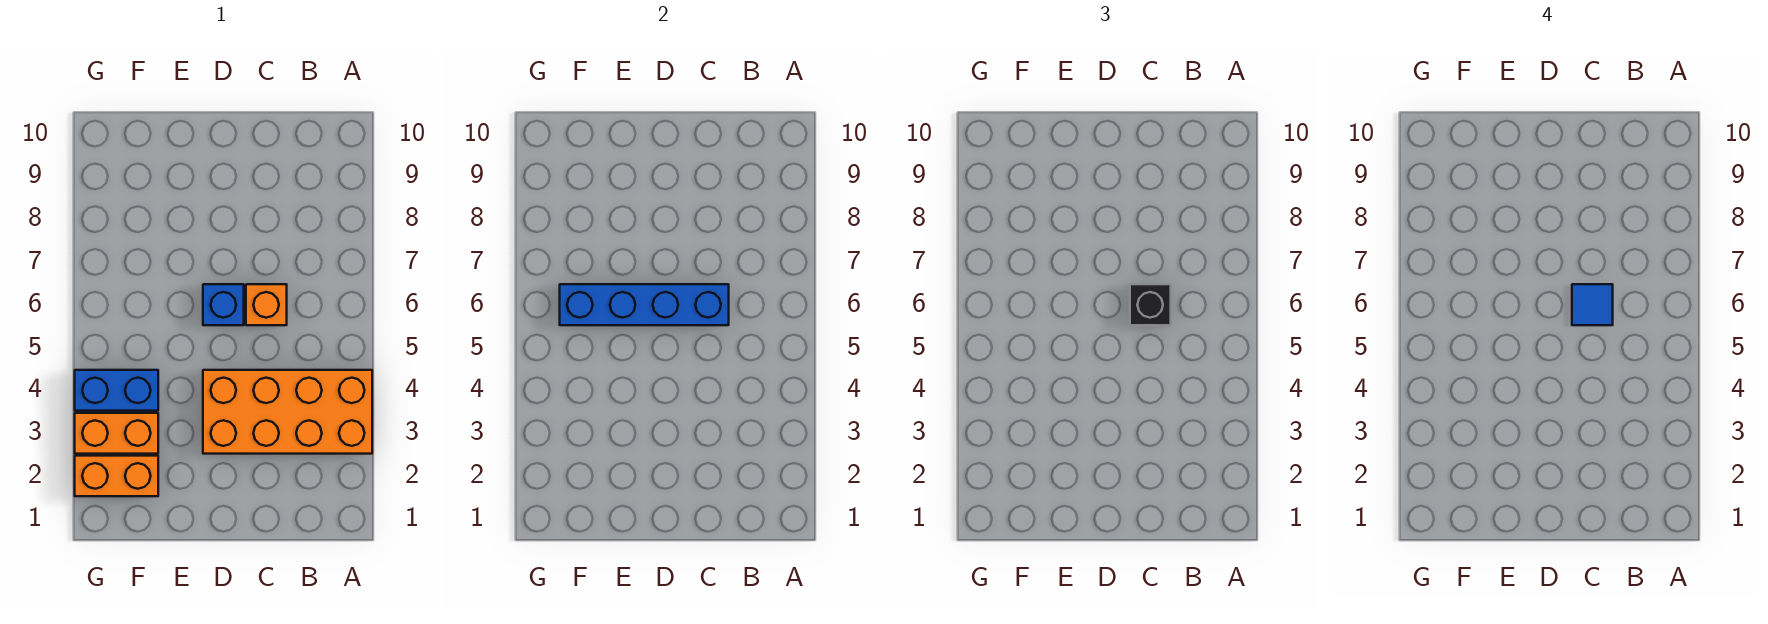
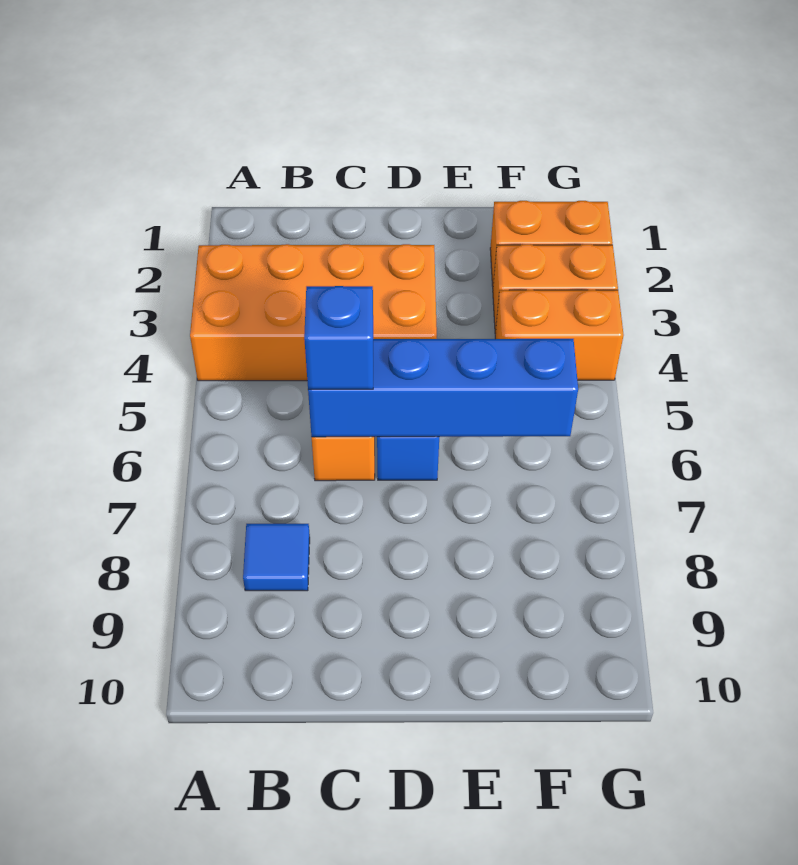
black 1x1 brick [1130,284,1171,325] -> blue 1x1 brick [304,286,373,389]
blue 1x1 tile [1572,284,1613,325] -> blue 1x1 tile moved to [243,524,310,591]
blue 1x2 brick [75,370,158,411] -> orange 1x2 brick [495,290,624,380]

